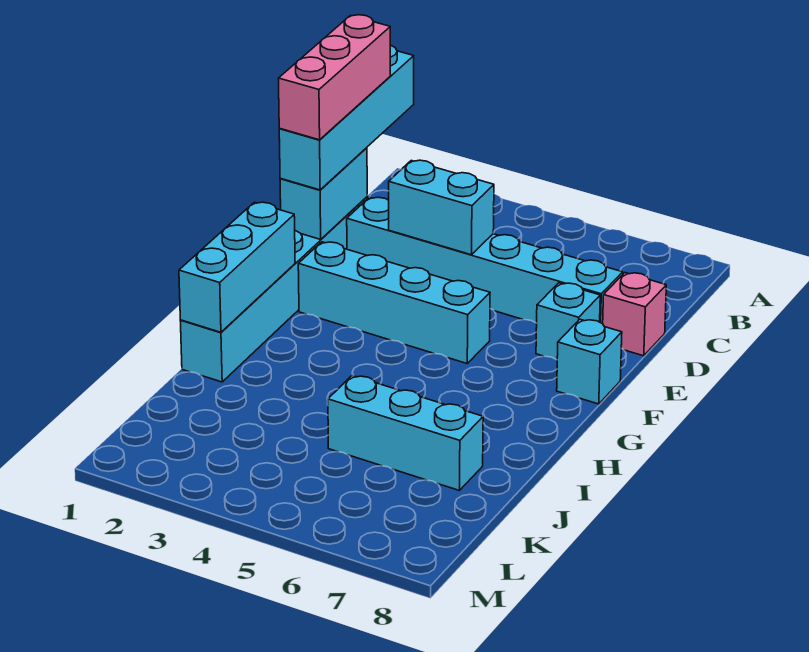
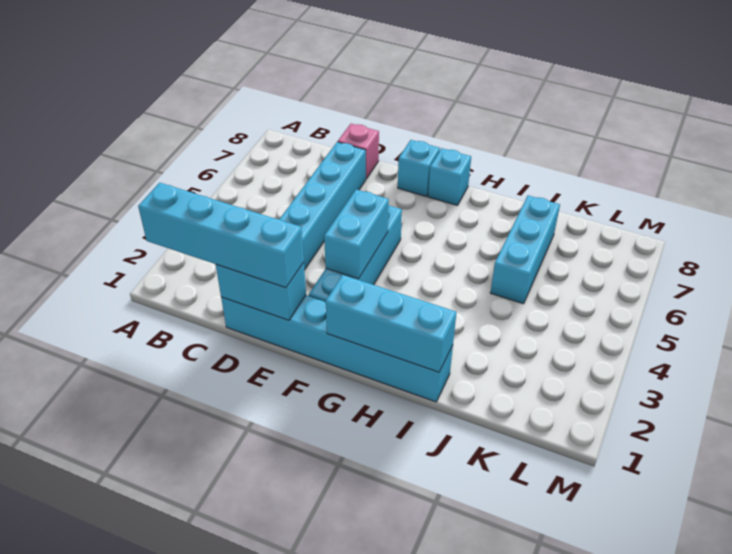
pink 1x3 brick [279,15,390,140] -> none
cyan 1x2 brick [389,160,494,255] -> cyan 1x2 brick moved to [324,189,389,279]
cyan 1x1 brick [536,283,600,360] -> cyan 1x1 brick moved to [428,148,471,205]

